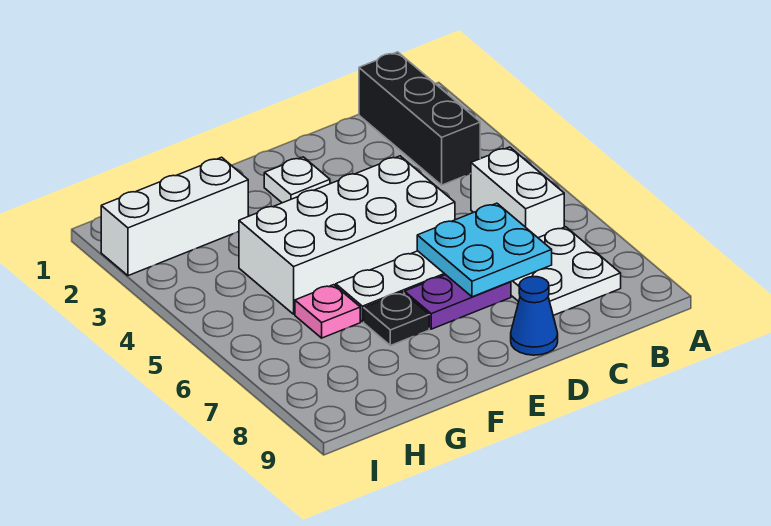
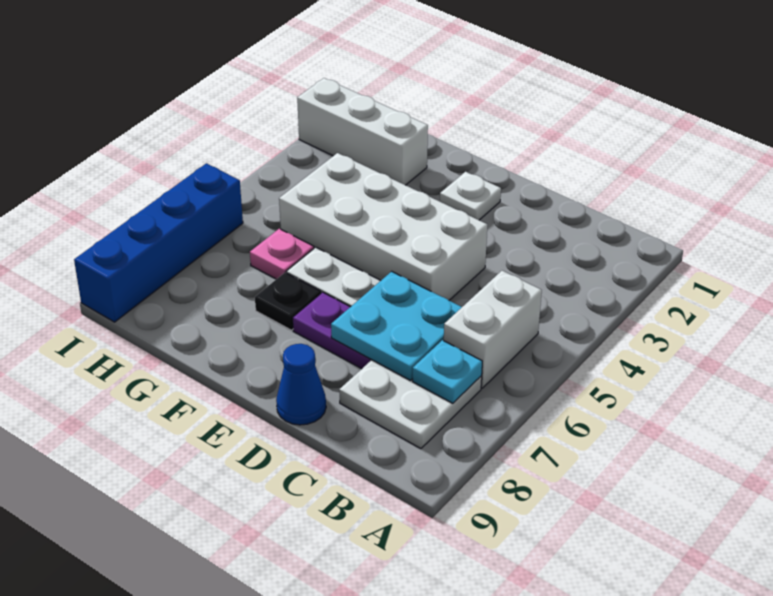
black 1x3 brick [359,52,480,185] -> none
none -> cyan 1x1 plate [413,340,482,403]
none -> blue 1x4 brick [74,163,243,322]

